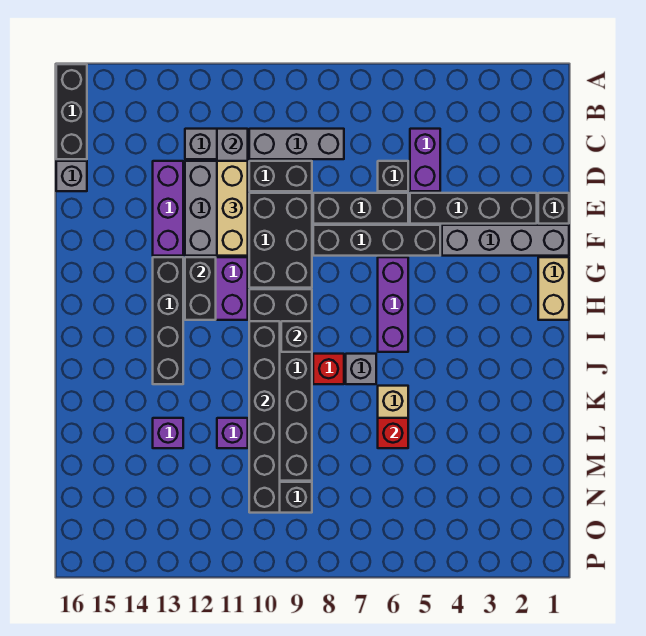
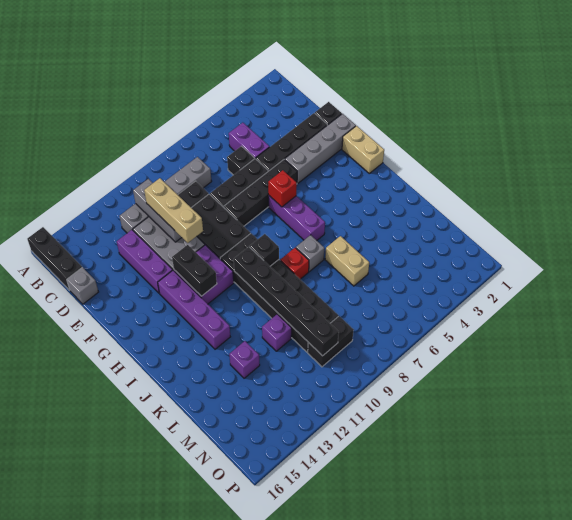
black 1x4 brick [153,257,183,384] -> purple 1x4 brick [158,270,230,349]
red 1x1 brick [378,418,408,448] -> red 1x1 brick moved to [268,170,297,207]

